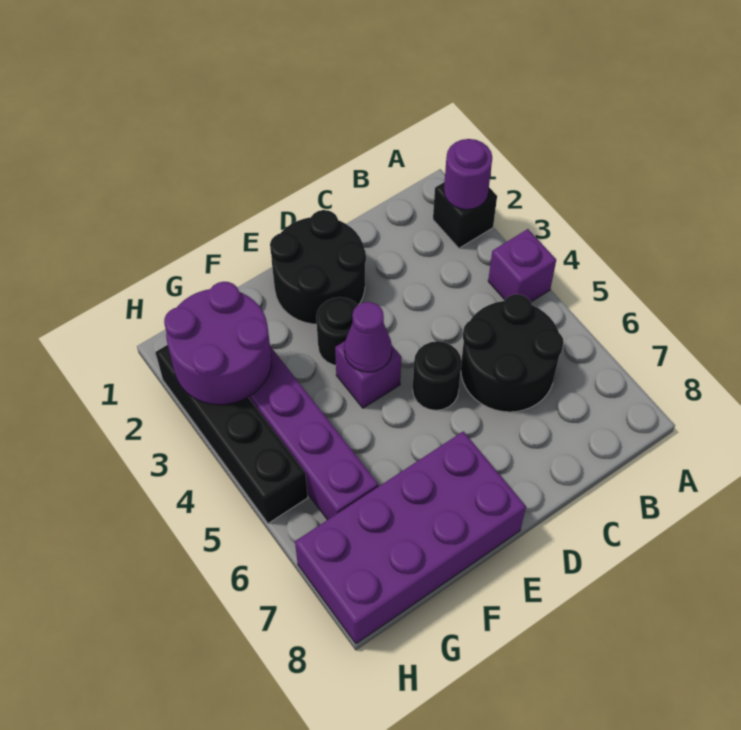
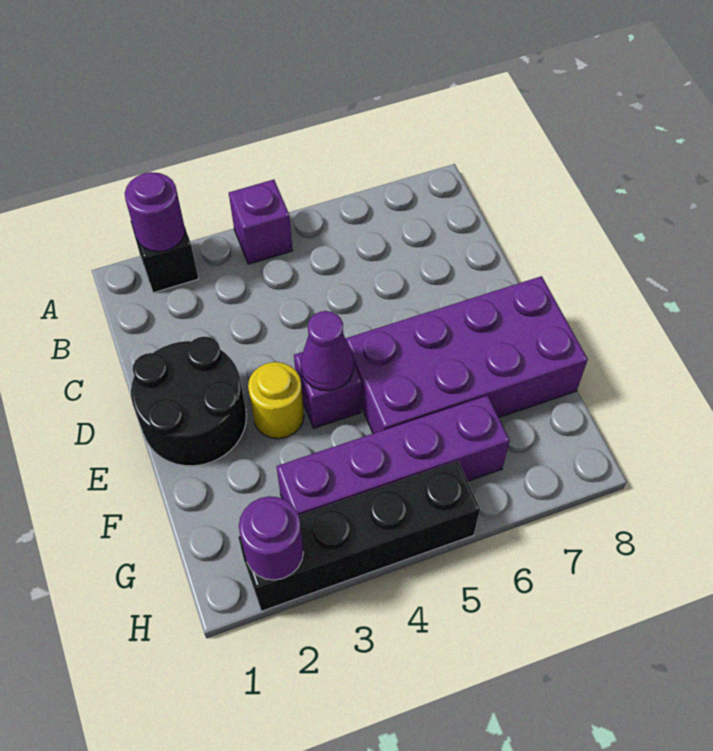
black 2x2 round brick [461,294,564,412] -> none
black 1x1 round brick [413,341,462,410] -> none
black 1x1 round brick [316,297,358,365] -> yellow 1x1 round brick [248,362,304,439]
purple 2x4 brick [295,431,526,644] -> purple 2x4 brick turned to [346,276,588,434]
purple 2x2 round brick [164,282,271,405] -> purple 1x1 round brick [239,496,303,580]

